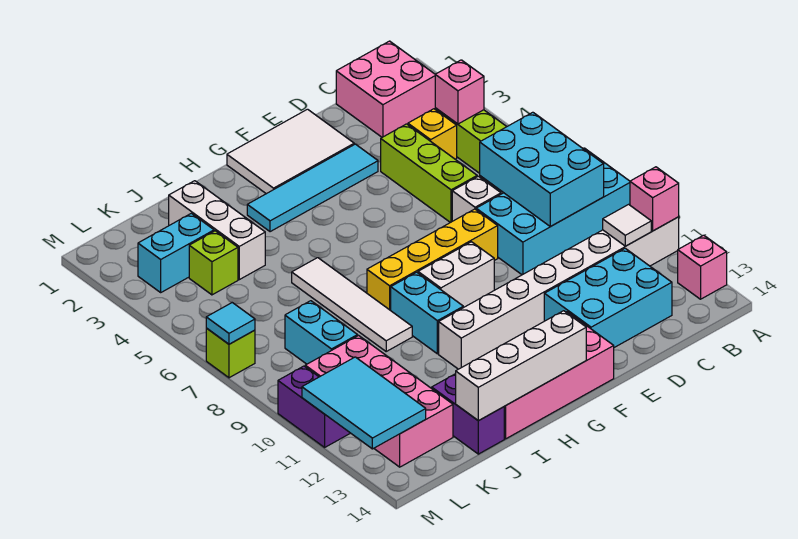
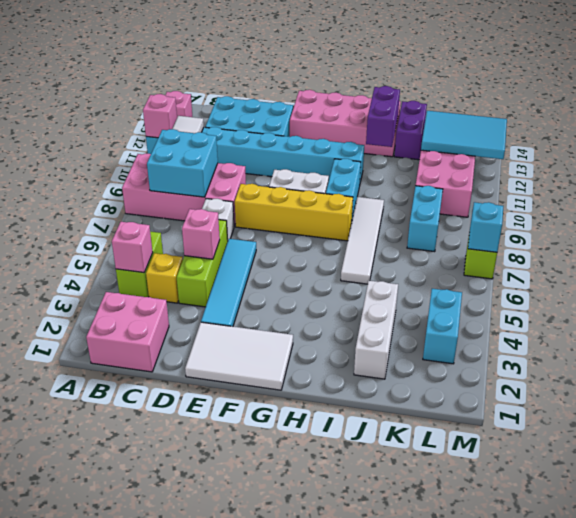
cyan 2x4 brick [476,148,630,275] -> pink 2x4 brick [122,154,246,226]
white 1x8 brick [439,217,679,369] -> cyan 1x8 brick [146,127,364,186]
cyan 2x3 brick [480,112,604,227] -> cyan 2x2 brick [147,129,218,197]
none -> pink 1x1 brick [182,209,220,259]
cyan 1x4 tile [247,144,378,232] -> cyan 1x4 tile turned to [201,239,256,326]
white 1x4 brick [456,311,586,421] -> none
cyan 1x2 brick [138,213,214,292] -> cyan 1x2 brick turned to [423,289,462,364]
lime 1x1 brick [189,231,238,295] -> none
cyan 2x3 tile [302,357,426,449] -> cyan 2x3 tile turned to [421,111,507,159]
cyan 1x1 tile [206,303,255,344] -> cyan 1x1 brick [468,202,503,252]
purple 1x2 brick [278,366,350,447] -> purple 1x2 brick moved to [366,86,400,147]

